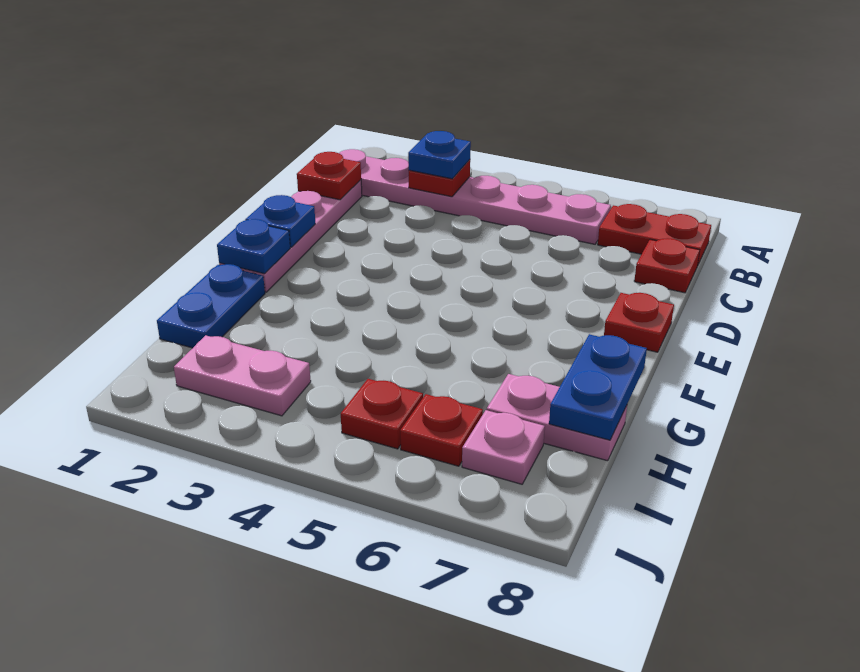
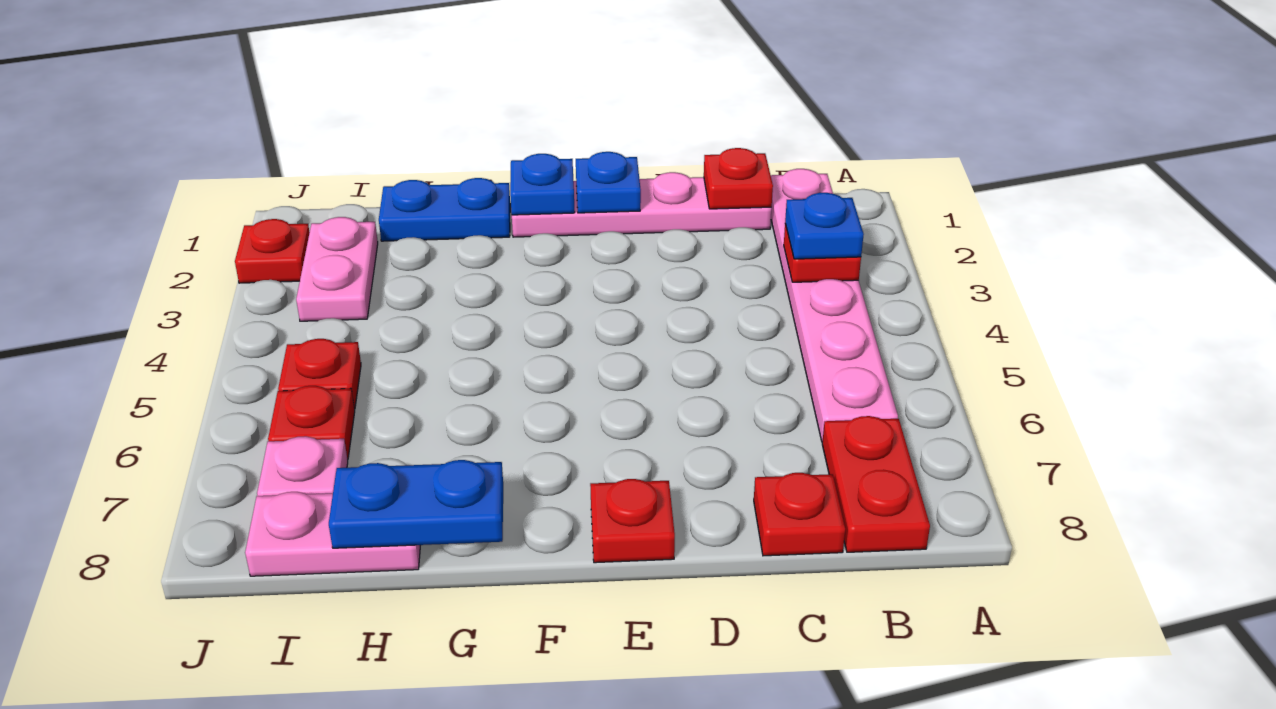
pink 1x2 plate [487,374,627,461] -> pink 1x2 plate turned to [245,492,420,576]
none -> red 1x1 plate [235,219,310,283]

